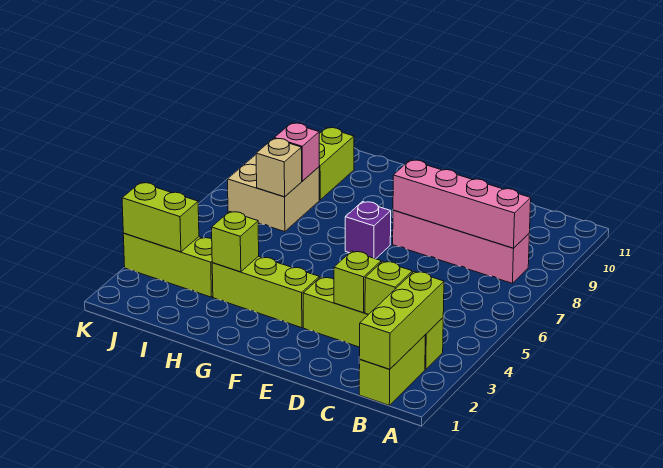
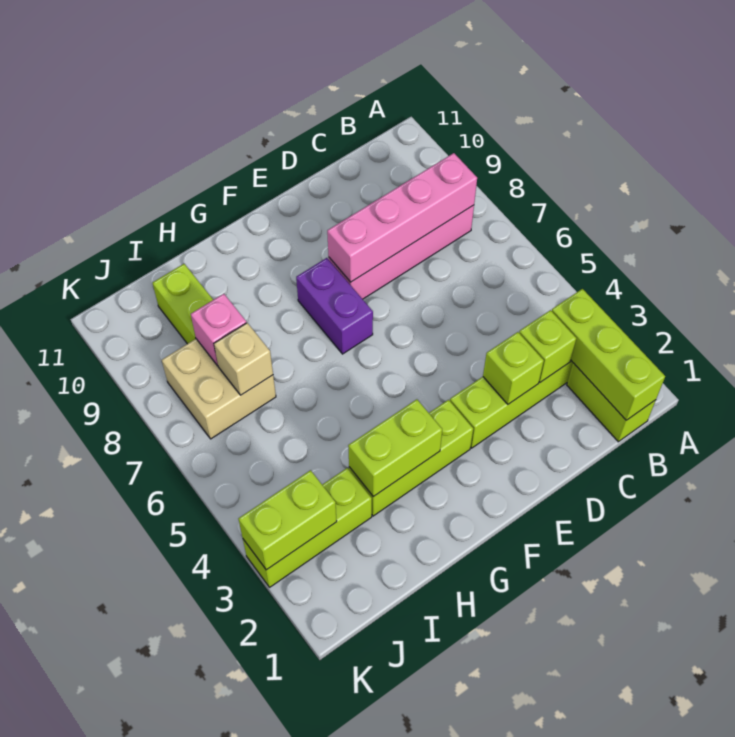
purple 1x1 brick [345,202,391,259] -> purple 1x2 brick [296,258,373,354]
lime 1x1 brick [212,211,259,272] -> lime 1x2 brick [348,399,442,497]

